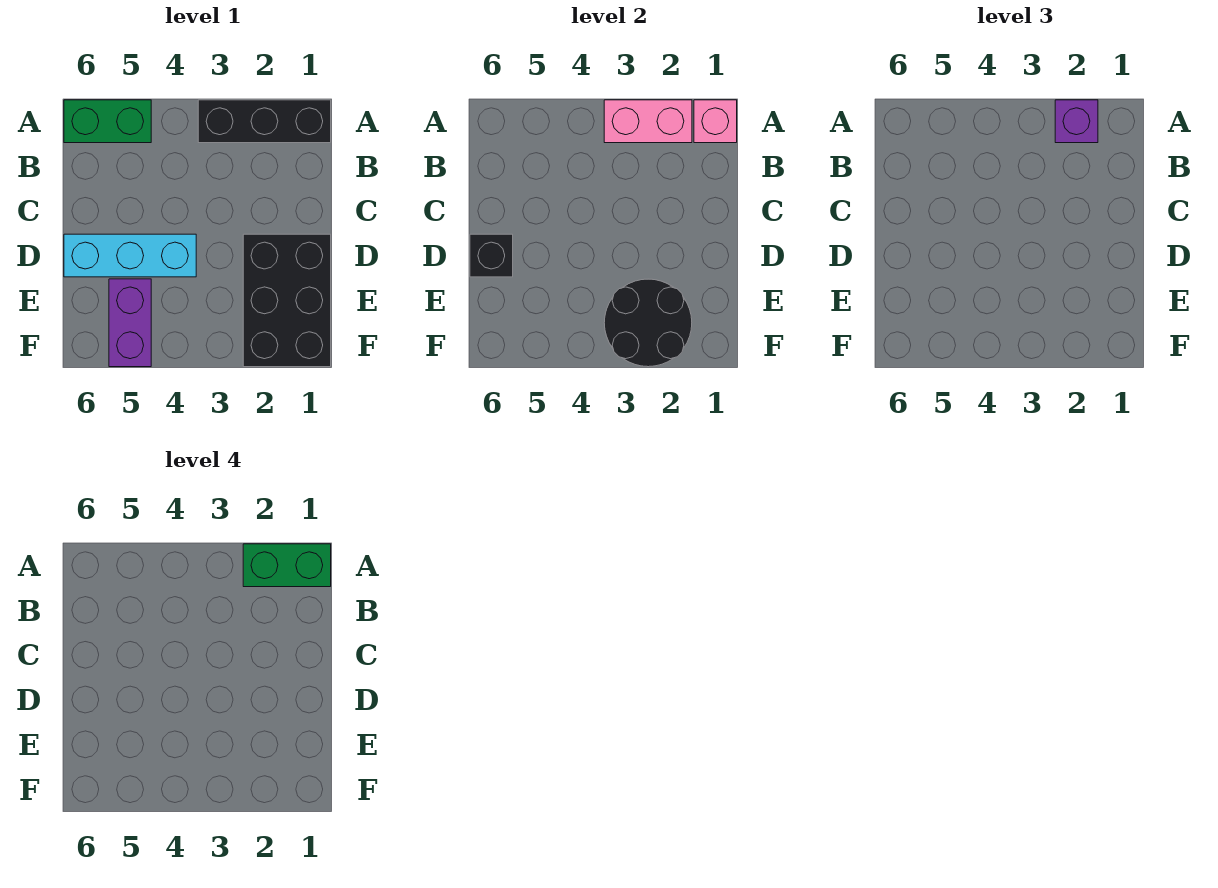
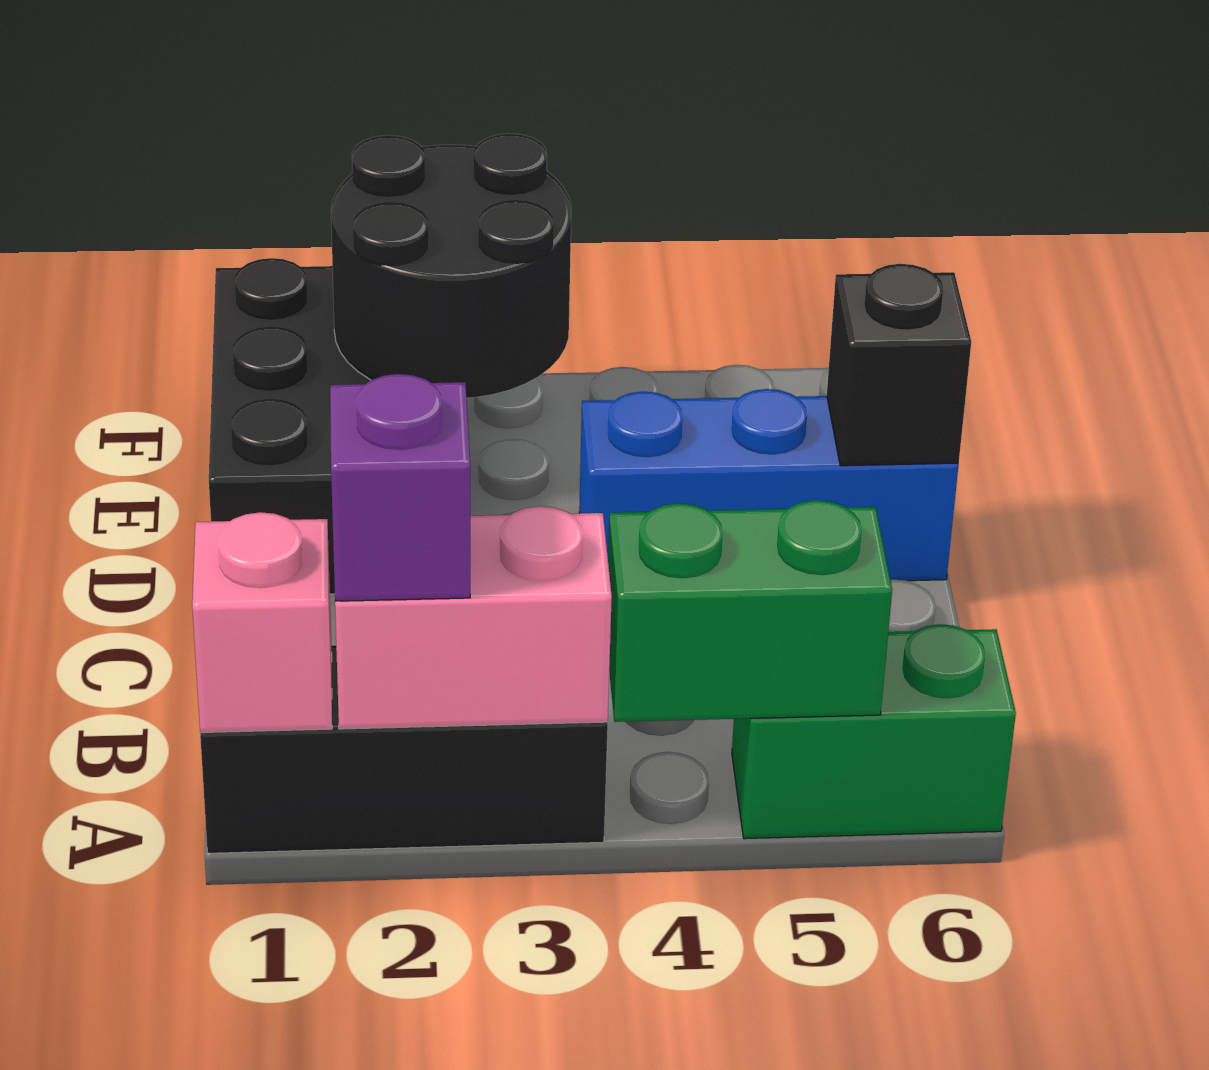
green 1x2 brick [243,544,331,587] -> green 1x2 brick moved to [608,500,892,722]
cyan 1x3 brick [64,234,196,277] -> blue 1x3 brick [579,389,959,581]
purple 1x2 brick [109,279,151,367] -> none

